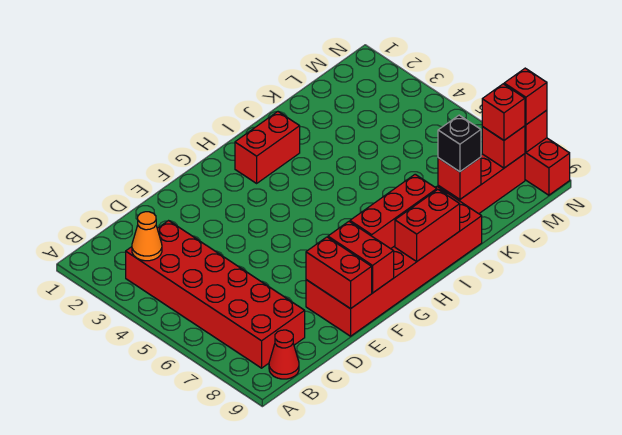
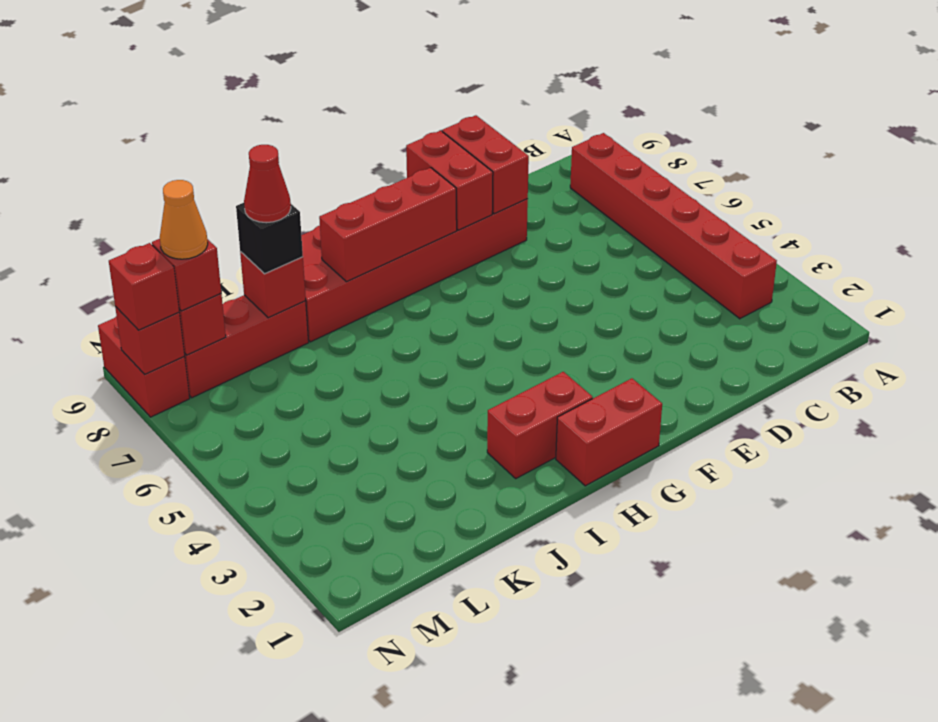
red 2x6 brick [126,221,305,368] -> red 1x6 brick [570,133,777,319]
orange 1x1 cone [132,212,162,261] -> orange 1x1 cone moved to [160,180,208,259]
red 1x1 cone [269,330,299,379] -> red 1x1 cone moved to [244,145,291,223]
red 1x2 brick [395,190,460,261] -> red 1x2 brick moved to [556,378,662,486]

